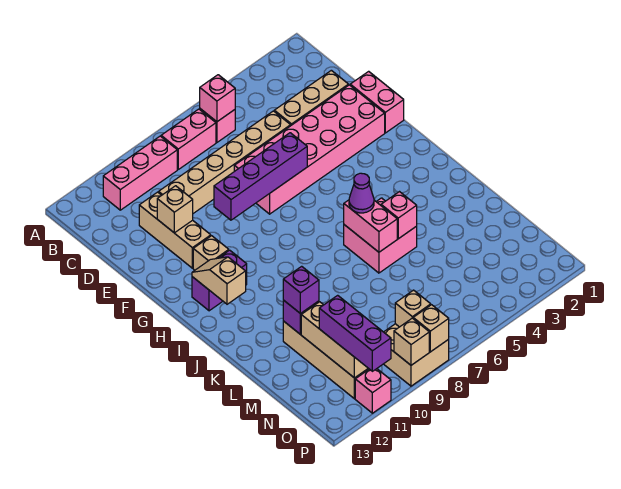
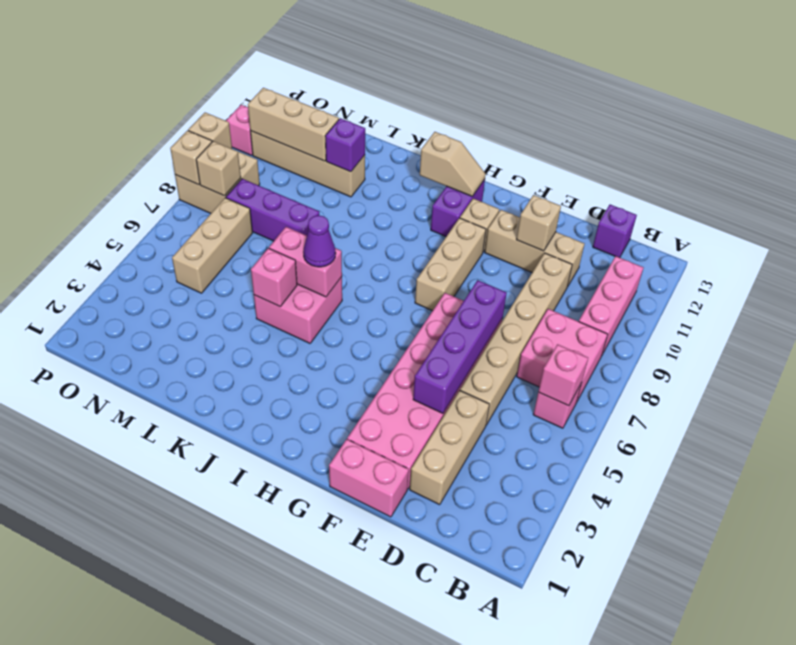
pink 1x2 brick [161,109,216,169] -> pink 2x2 brick [517,309,608,403]
purple 1x4 brick [214,133,307,220] -> purple 1x4 brick moved to [413,280,507,413]
none -> tan 1x3 brick [415,218,486,311]
purple 1x1 brick [283,266,319,314] -> purple 1x1 brick moved to [593,205,637,257]
none -> tan 1x3 brick [172,198,252,293]
purple 1x3 brick [319,295,391,371] -> purple 1x3 brick moved to [226,179,319,241]

